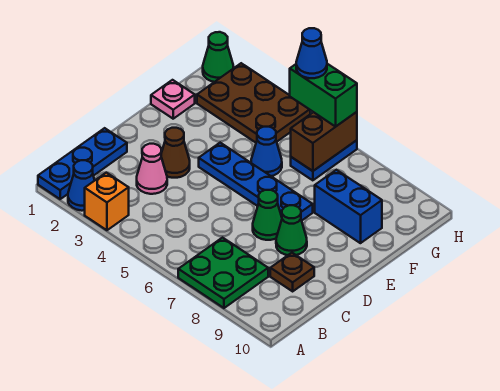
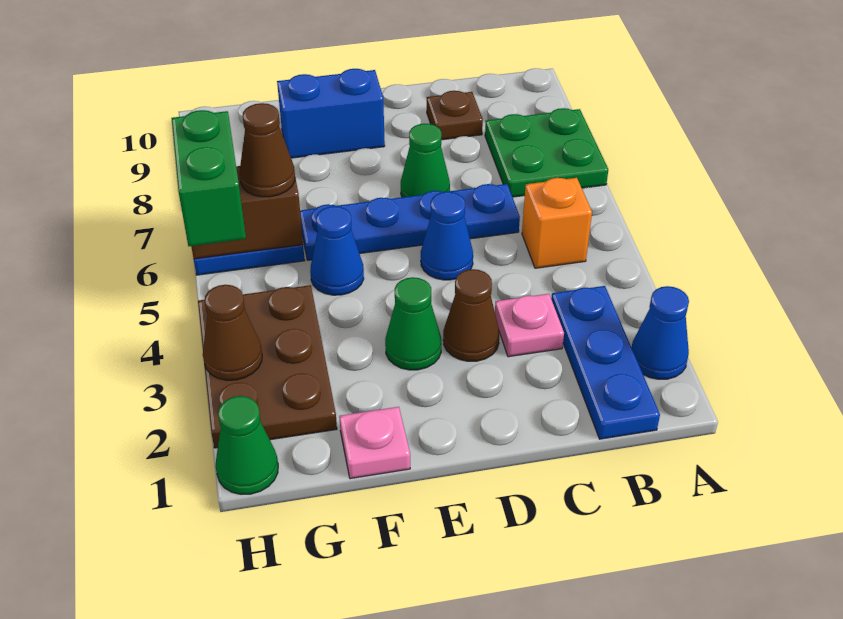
blue 1x3 plate [38,128,127,199] -> blue 1x3 plate turned to [551,286,660,439]
orange 1x1 brick [85,173,129,230] -> orange 1x1 brick moved to [522,178,592,268]
pink 1x1 cone [137,144,167,194] -> pink 1x1 plate [495,294,564,357]
green 1x1 cone [276,205,307,255] -> green 1x1 cone moved to [385,277,442,370]
blue 1x4 plate [199,143,313,220] -> blue 1x4 plate turned to [300,184,520,260]
blue 1x2 brick [315,170,382,243] -> blue 1x2 brick turned to [277,69,385,158]
none -> brown 1x1 cone [239,103,295,197]
none -> brown 1x1 cone [203,285,262,380]
blue 1x1 cone [296,28,327,78] -> blue 1x1 cone moved to [421,192,473,280]

